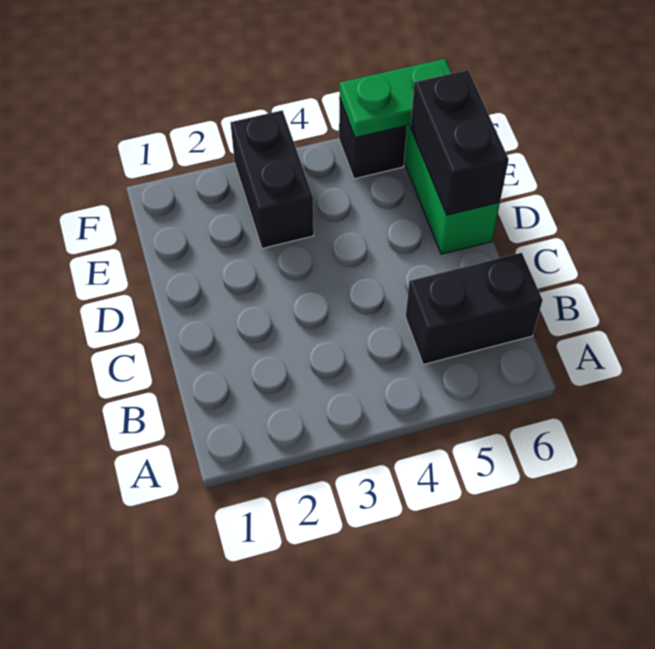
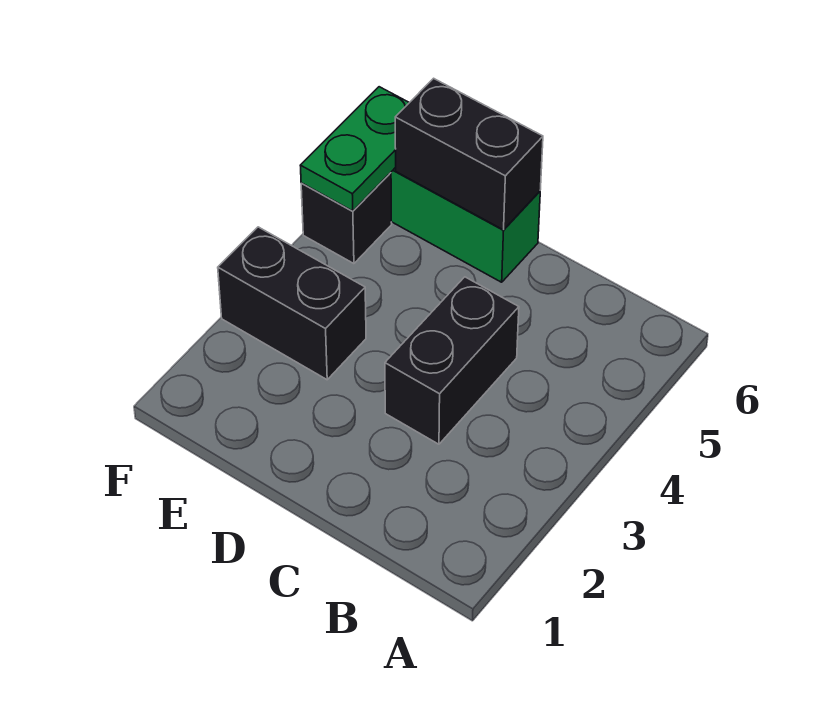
black 1x2 brick [405,253,543,365] -> black 1x2 brick moved to [385,277,519,444]

